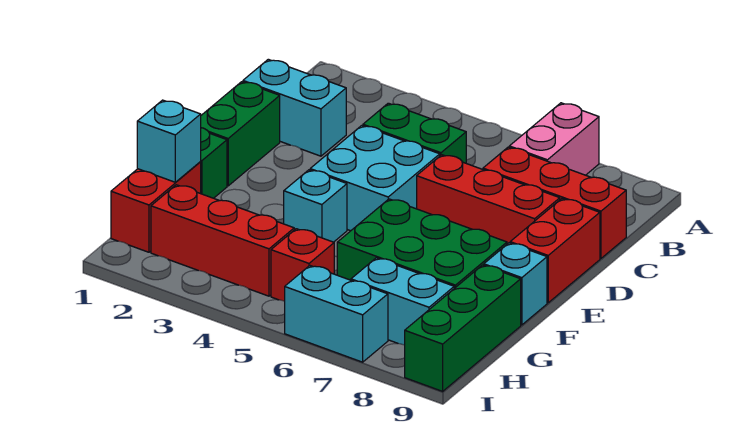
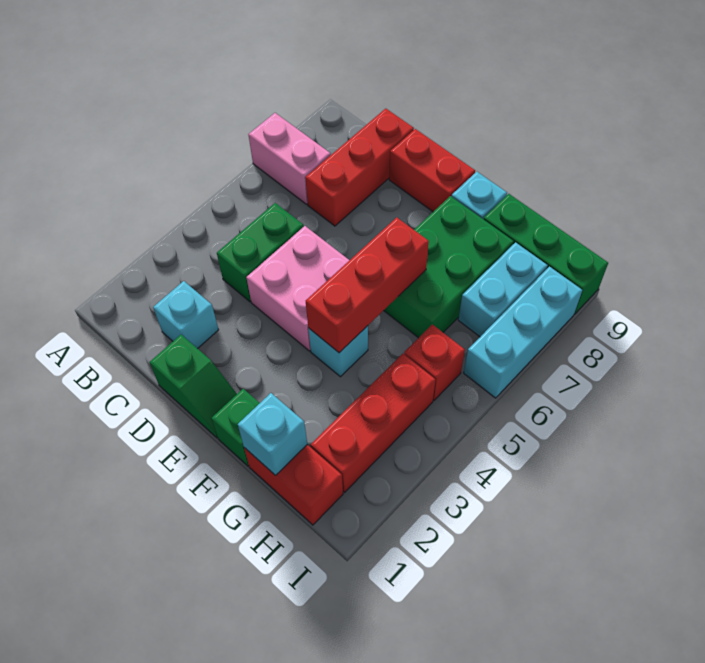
cyan 1x2 brick [243,59,346,156] -> cyan 1x1 brick [153,281,219,349]
green 1x2 brick [201,82,280,186] -> green 1x2 slope [150,335,237,438]
cyan 2x2 brick [310,126,440,231] -> pink 2x2 brick [246,226,349,351]
red 1x3 brick [417,155,560,244] -> red 1x3 brick moved to [306,217,429,353]
cyan 1x2 brick [285,266,388,362] -> cyan 1x3 brick [464,267,582,398]

